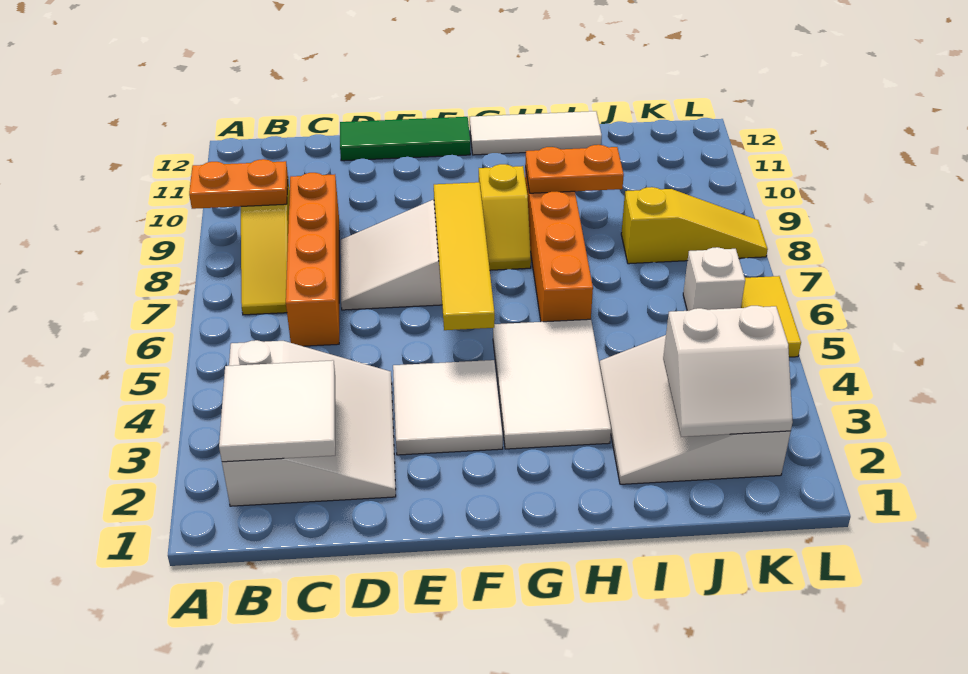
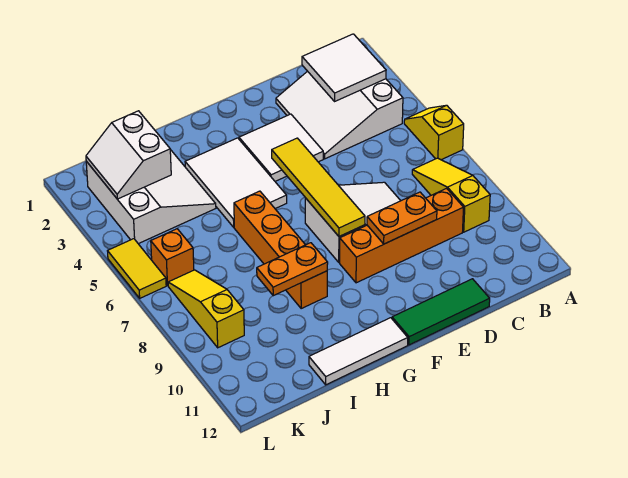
orange 1x2 plate [189,159,288,209] -> orange 1x2 plate moved to [367,192,437,244]
orange 1x4 brick [286,173,339,346] -> orange 1x4 brick turned to [340,188,464,283]
yellow 1x2 slope [479,164,531,270] -> yellow 1x2 slope moved to [404,105,464,160]
white 2x2 slope [663,306,793,437] -> white 2x2 slope turned to [86,111,171,199]
yellow 1x3 slope [621,187,768,264] -> yellow 1x3 slope turned to [168,270,244,348]
white 1x1 brick [683,247,745,311] -> orange 1x1 brick [151,229,194,285]

